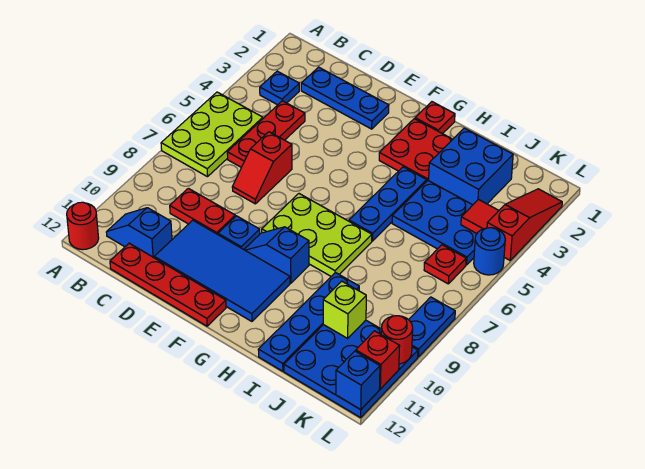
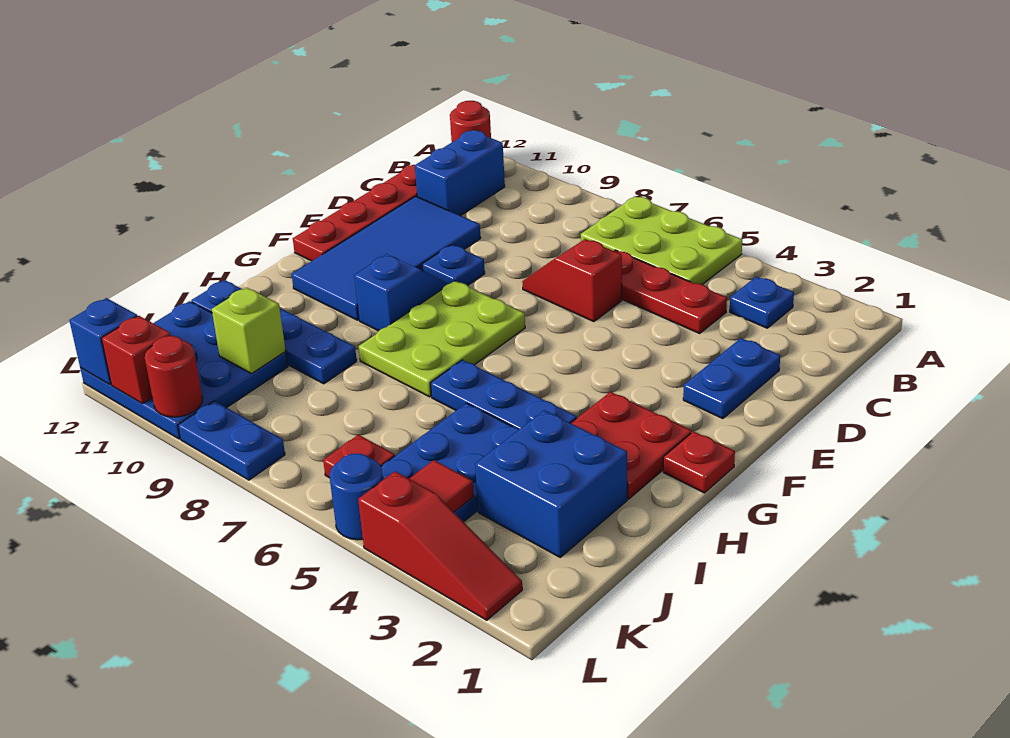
blue 1x2 slope [106,208,172,257] -> blue 1x2 brick [415,130,505,216]
blue 1x3 plate [301,67,389,129] -> blue 1x2 plate [683,338,780,419]
red 1x2 plate [170,188,235,234] -> none

